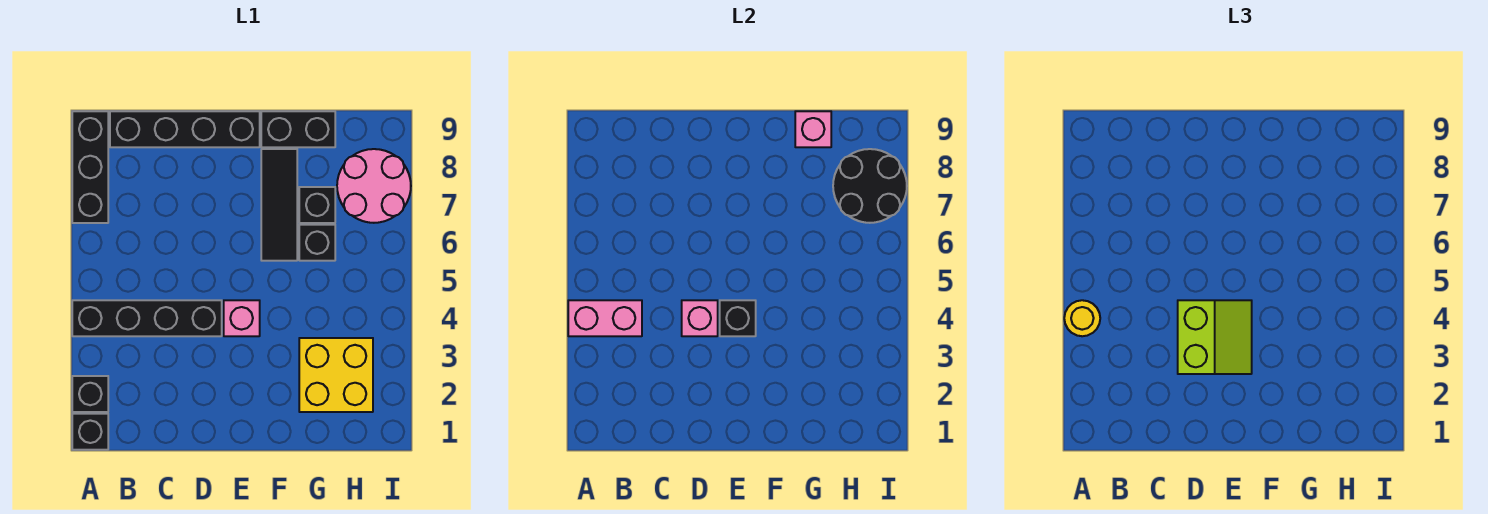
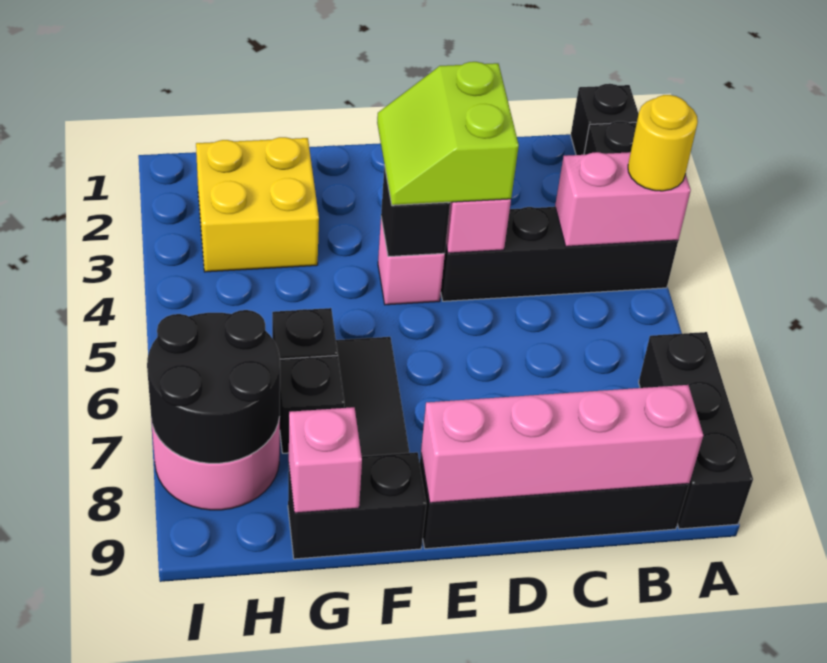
none -> pink 1x4 brick [421,385,704,503]

